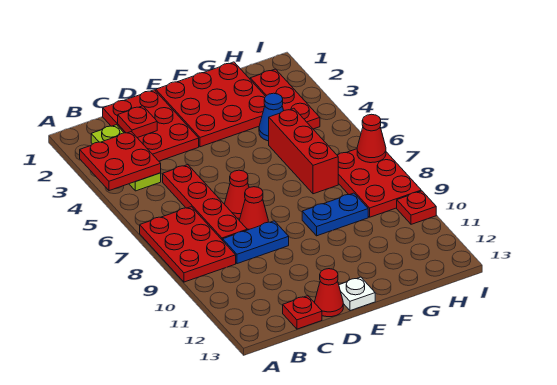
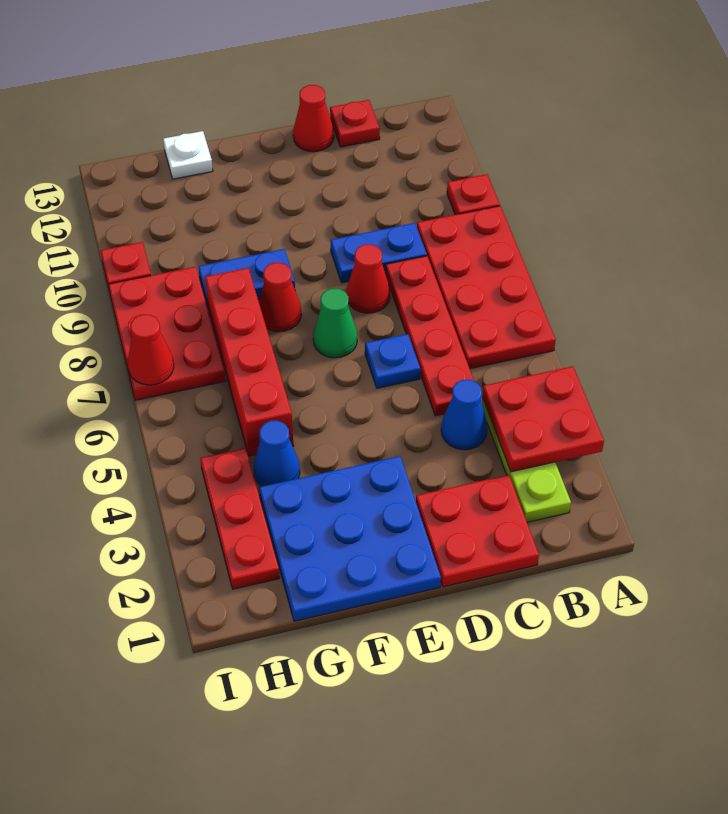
red 2x3 plate [140,207,236,282] -> red 2x4 plate [417,206,556,369]
red 2x3 plate [103,90,199,161] -> red 2x2 plate [416,475,539,587]
red 1x1 plate [118,106,157,138] -> red 1x1 plate moved to [447,174,500,215]
none -> blue 1x1 cone [441,380,487,450]
none -> blue 1x1 plate [365,334,420,388]
red 1x1 cone [225,170,249,218] -> red 1x1 cone moved to [259,263,301,332]
red 3x3 plate [156,62,266,147] -> blue 3x3 plate [259,456,441,621]
none -> green 1x1 cone [313,289,357,358]
white 1x1 plate [339,277,375,311] -> white 1x1 plate moved to [163,131,213,179]
red 1x3 brick [269,108,338,194] -> red 1x4 brick [205,268,293,456]

